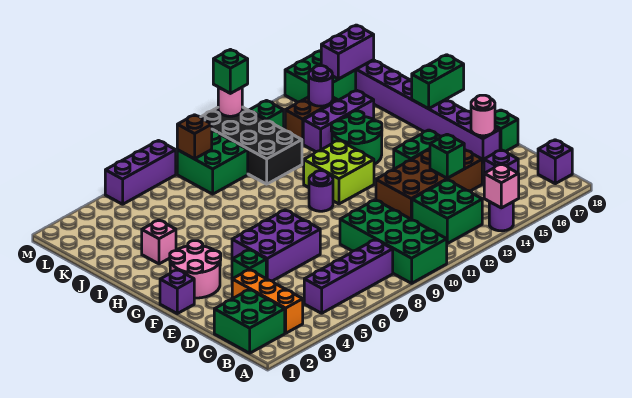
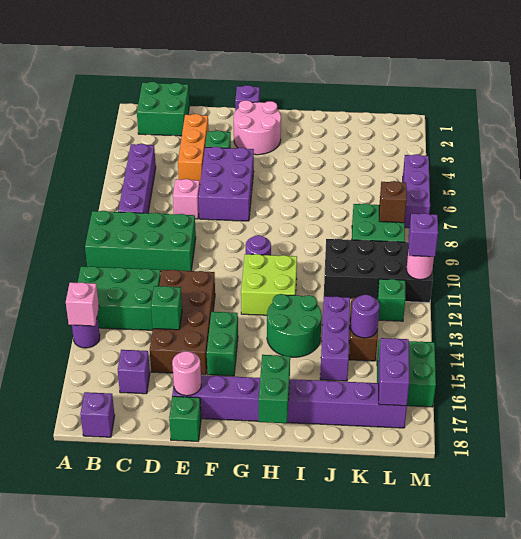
orange 1x3 brick [232,270,303,333] -> orange 1x3 brick turned to [178,114,209,182]
green 2x2 brick [412,180,482,243] -> green 2x3 brick [77,266,161,330]
pink 1x1 brick [142,220,176,264] -> pink 1x1 brick moved to [173,179,200,219]
green 1x1 brick [213,50,248,93] -> purple 1x1 brick [409,213,438,257]

